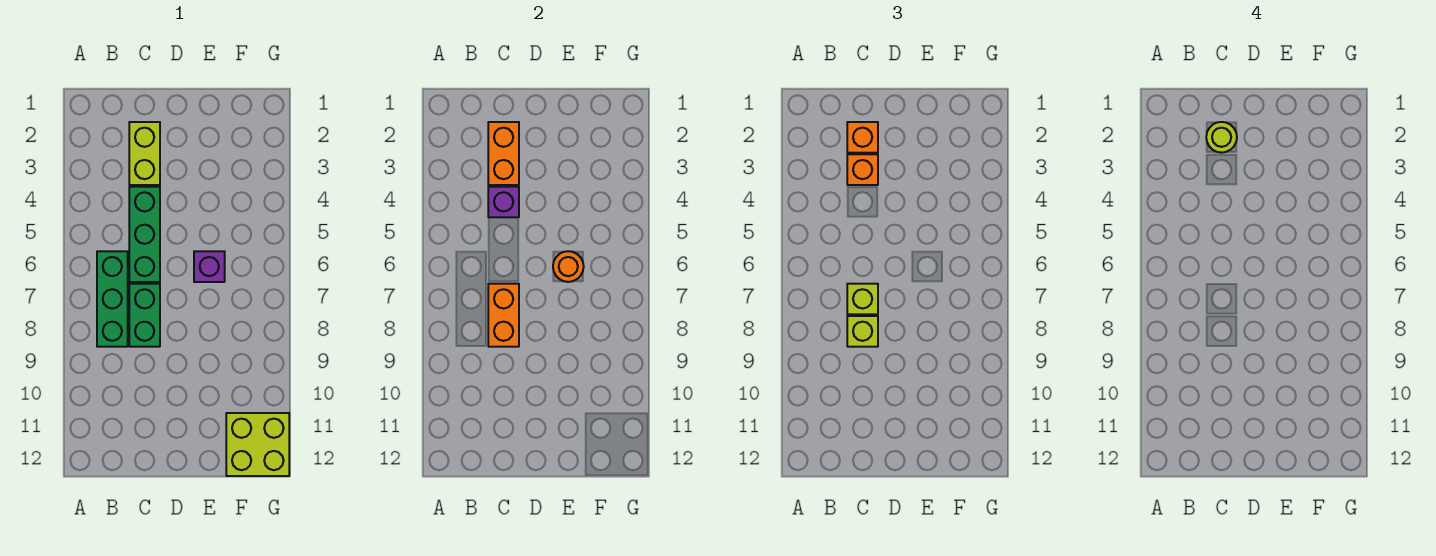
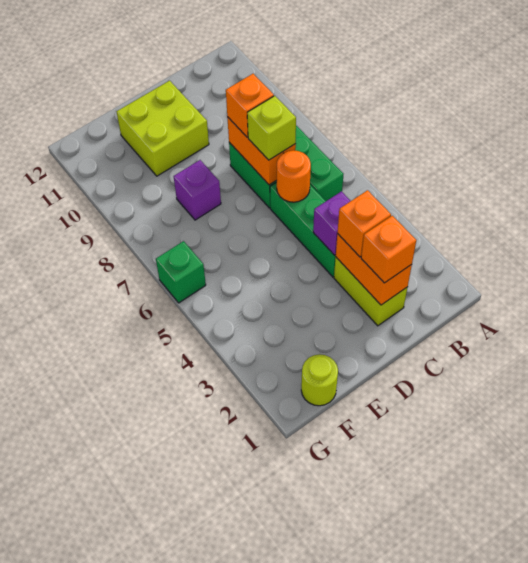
lime 1x1 round brick [1206,122,1237,153] -> lime 1x1 round brick moved to [301,354,338,406]
lime 1x1 brick [847,316,878,347] -> orange 1x1 brick [226,74,274,137]
purple 1x1 brick [194,251,225,282] -> purple 1x1 brick moved to [174,160,221,220]
orange 1x1 round brick [553,251,584,282] -> orange 1x1 round brick moved to [276,150,311,202]
lime 2x2 brick [226,413,289,476] -> lime 2x2 brick moved to [116,81,209,176]
none -> green 1x1 brick [156,241,206,303]

